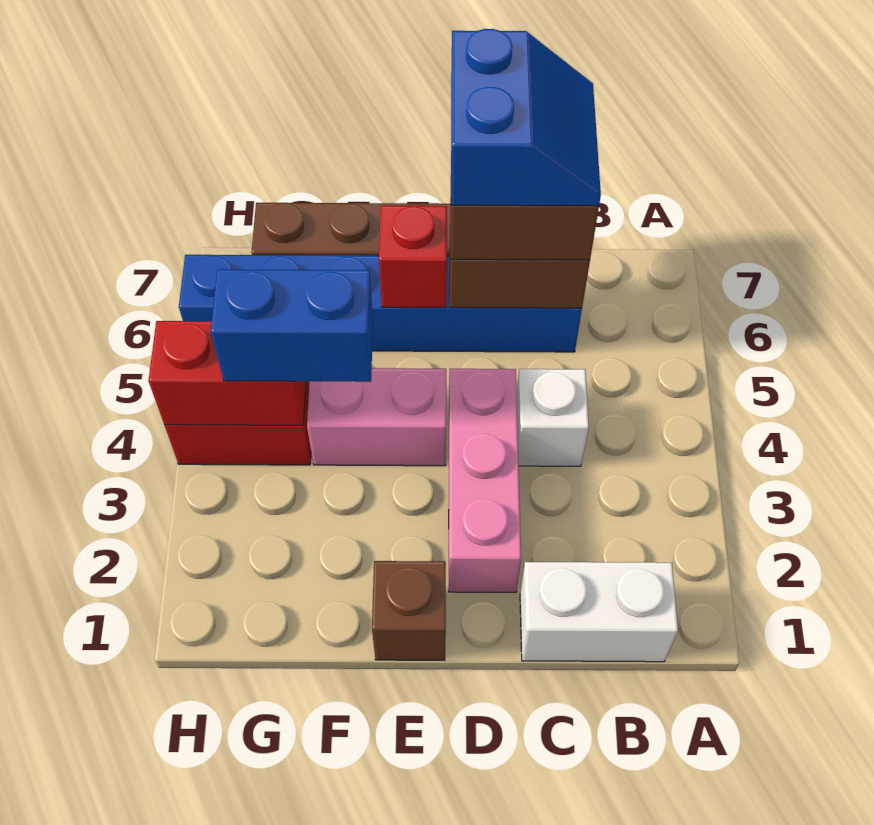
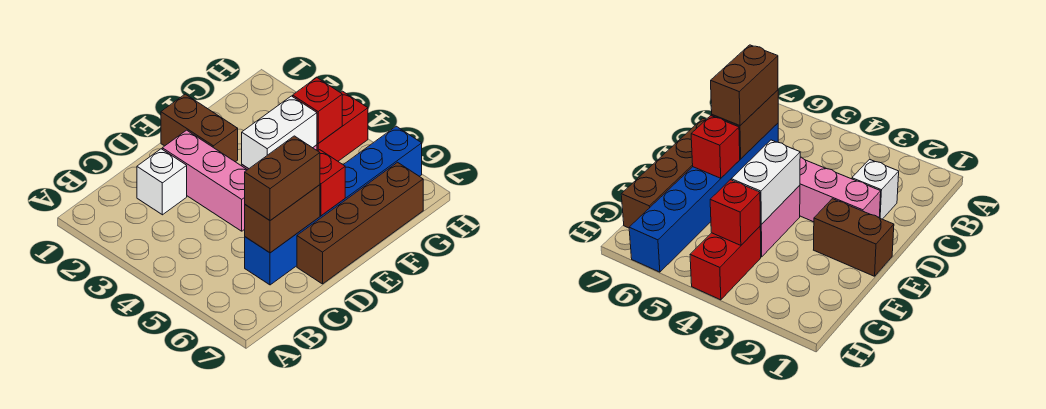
white 1x2 brick [520,562,678,662] -> white 1x2 brick moved to [242,96,317,169]
white 1x1 brick [517,369,589,466] -> white 1x1 brick moved to [137,149,187,215]
blue 2x2 slope [451,29,601,206] -> none
brown 1x1 brick [372,561,446,660] -> brown 1x2 brick [161,94,238,162]
blue 1x2 brick [211,269,373,382] -> none
red 1x2 brick [148,321,306,425] -> red 1x1 brick [293,78,342,143]

